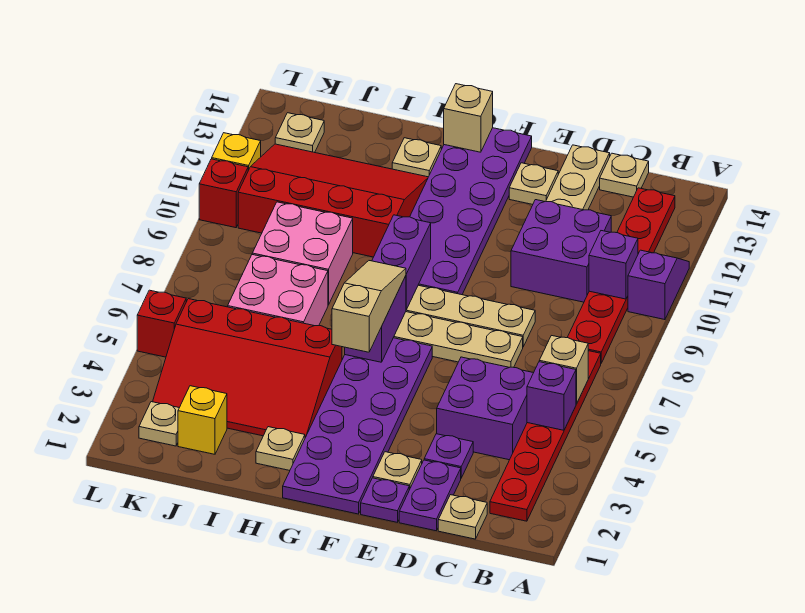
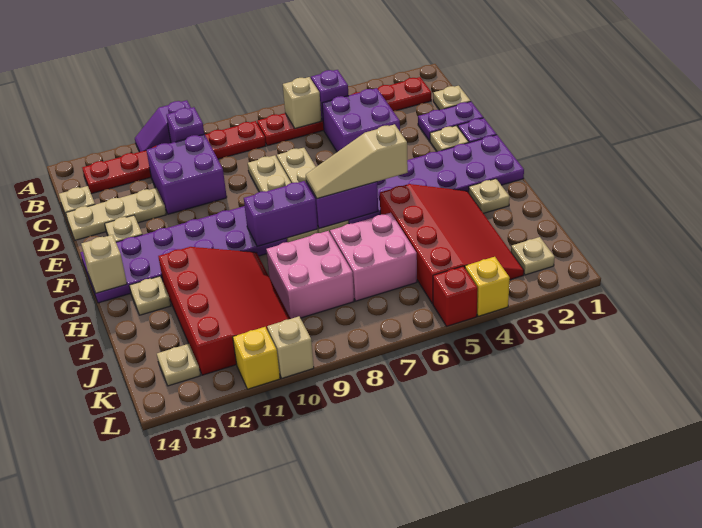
purple 1x1 plate [424,434,473,478] -> none
red 3x4 slope [238,144,428,257] -> red 3x4 slope turned to [158,247,291,375]
yellow 1x1 brick [178,386,227,454] -> yellow 1x1 brick moved to [465,257,510,316]
red 1x1 brick [199,159,248,228] -> tan 1x1 brick [267,316,314,378]

